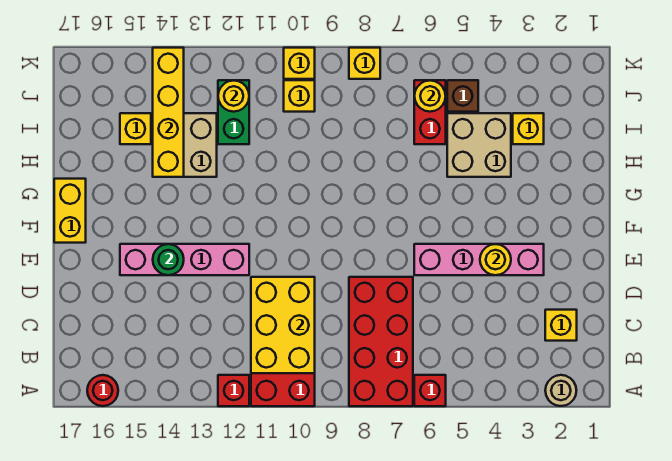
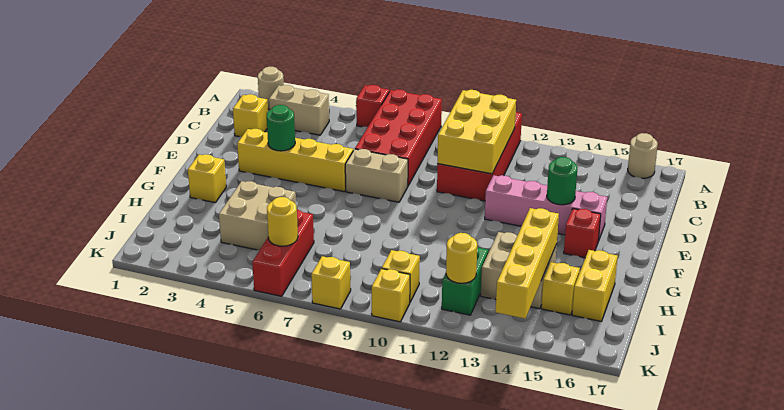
red 1x1 brick [218,375,249,406] -> red 1x1 brick moved to [564,209,601,258]
red 1x1 round brick [87,375,118,406] -> tan 1x1 round brick [628,133,658,178]
none -> tan 1x2 brick [269,85,329,135]
pink 1x4 brick [414,244,544,275] -> yellow 1x4 brick [237,129,353,192]
yellow 1x1 round brick [480,244,511,275] -> green 1x1 round brick [267,105,295,151]
none -> tan 1x2 brick [345,149,408,202]
yellow 1x2 brick [54,179,86,243] -> yellow 1x2 brick moved to [572,250,618,321]
yellow 1x1 brick [513,113,544,144] -> yellow 1x1 brick moved to [188,154,226,203]
red 1x2 brick [414,80,446,144] -> red 1x3 brick [252,210,314,296]
brown 1x1 brick [447,80,478,112] -> none

